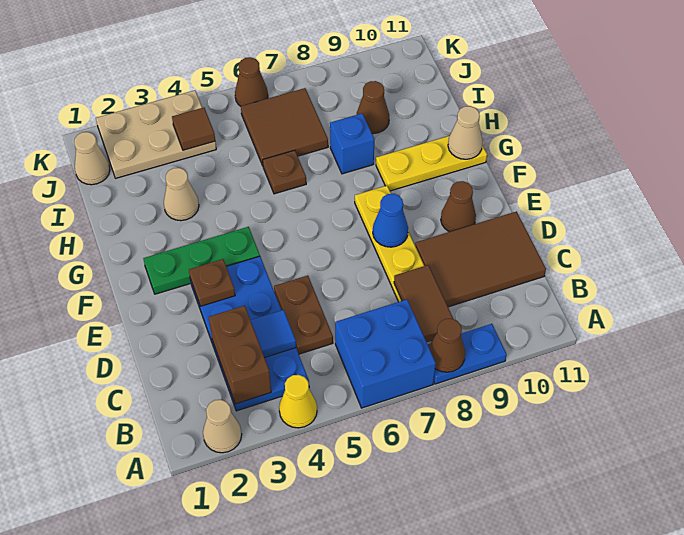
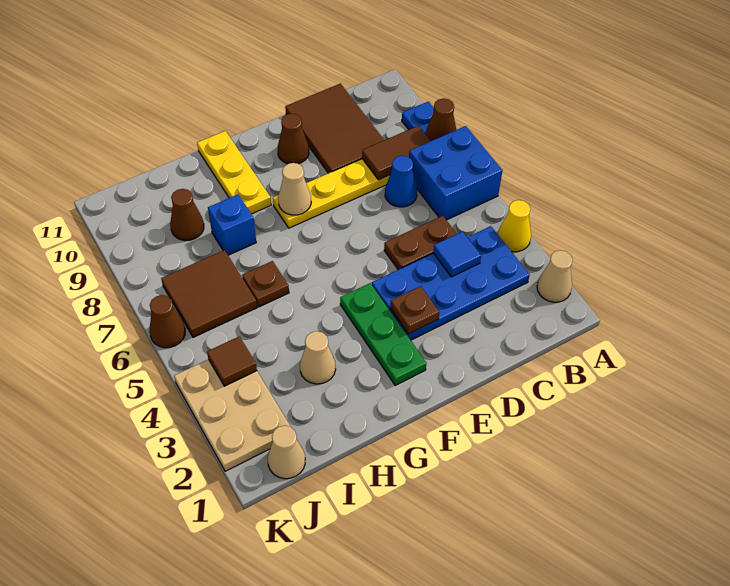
brown 1x2 brick [209,306,271,404] -> none
blue 1x1 cone [373,194,408,247] -> blue 1x1 cone moved to [385,156,417,207]
tan 1x1 cone [448,106,482,159] -> tan 1x1 cone moved to [278,163,311,215]

